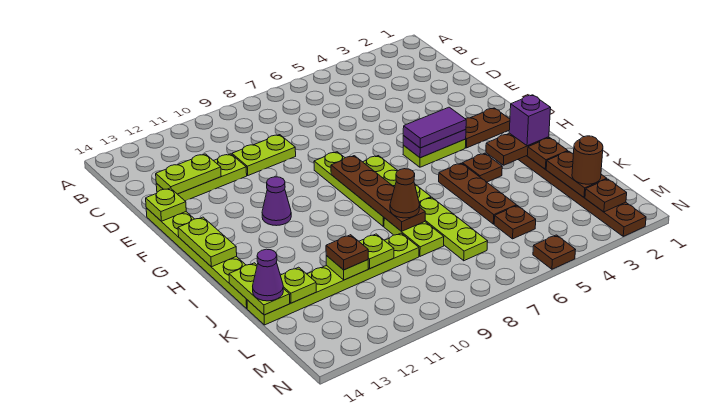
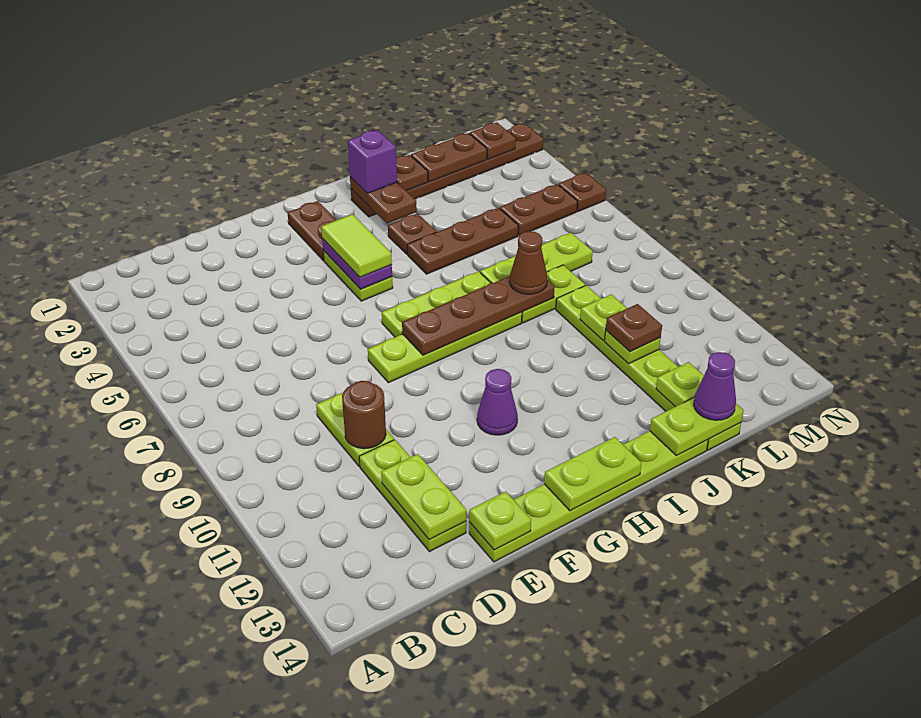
purple 1x2 tile [403,107,466,148] -> lime 1x2 tile [321,214,392,277]
brown 1x1 round brick [572,136,603,184] -> brown 1x1 round brick moved to [342,381,386,449]
brown 1x1 plate [494,206,536,239] -> brown 1x2 plate [500,184,578,235]

